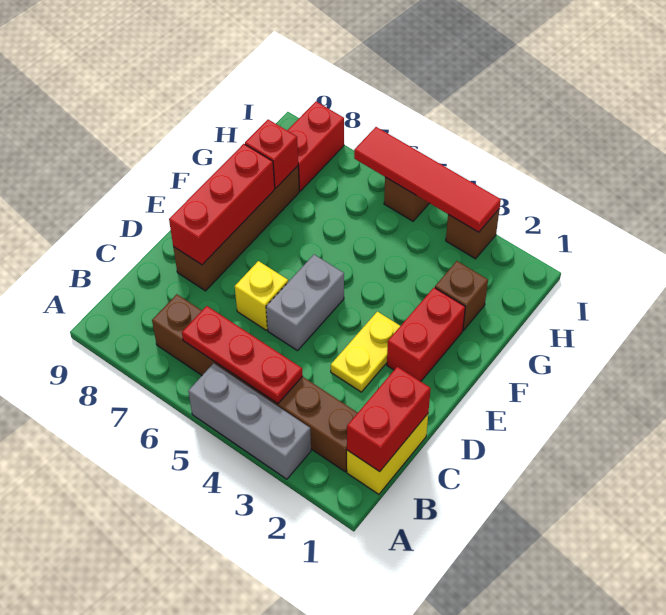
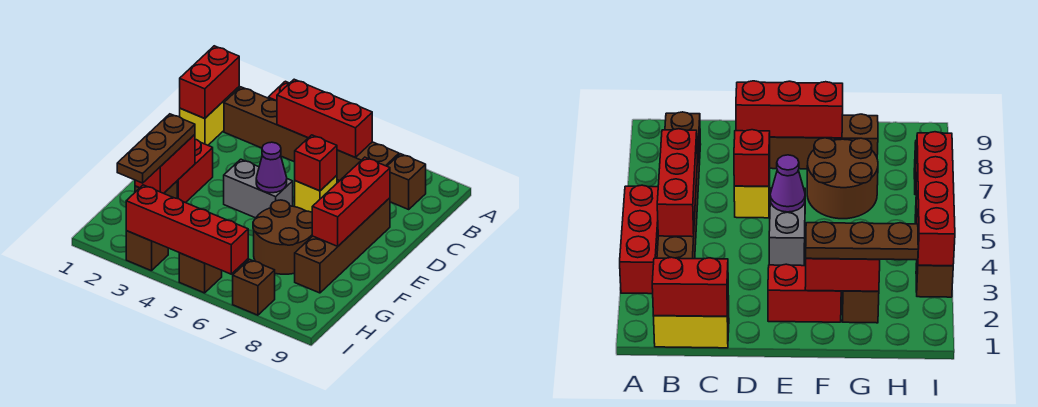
grey 1x3 brick [188,363,311,479] -> red 1x3 brick [620,185,658,294]
red 1x3 plate [182,306,303,404] -> red 1x3 brick [277,79,372,158]
none -> brown 1x1 brick [387,154,426,209]
yellow 1x2 plate [331,311,400,392] -> none
grey 1x2 brick [266,255,344,351] -> grey 1x2 brick turned to [224,159,293,218]
none -> purple 1x1 cone [256,142,287,193]
none -> brown 1x3 plate [117,114,195,183]
none -> brown 2x2 round brick [253,200,312,274]
red 1x1 brick [245,119,298,188] -> red 1x1 brick moved to [295,135,337,191]
red 1x2 brick [287,102,344,191] -> red 1x2 brick moved to [135,135,195,193]
red 1x4 tile [354,127,501,232] -> red 1x4 brick [126,185,248,274]
none -> brown 1x1 brick [233,259,275,315]

